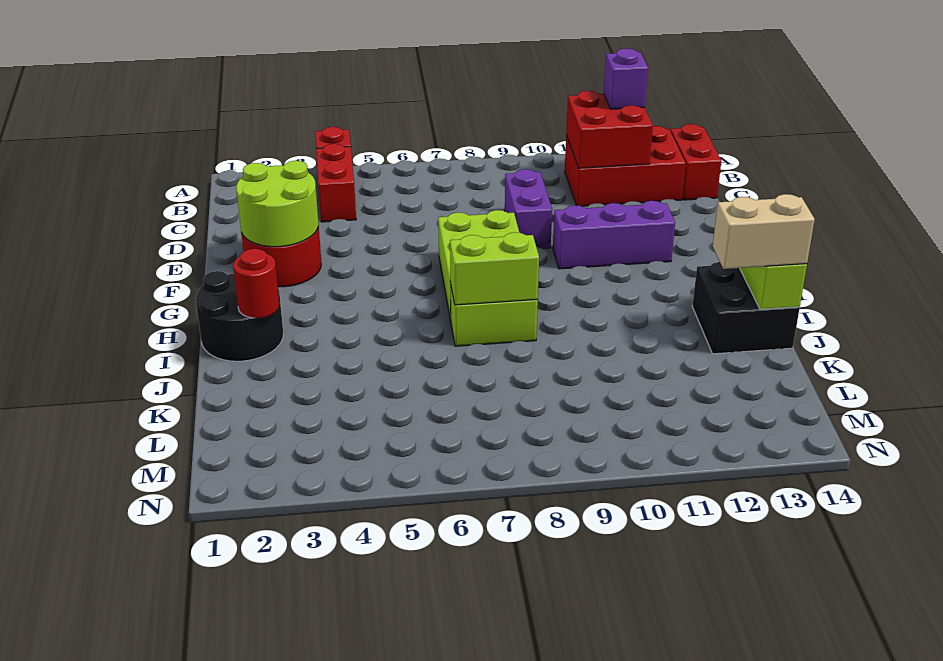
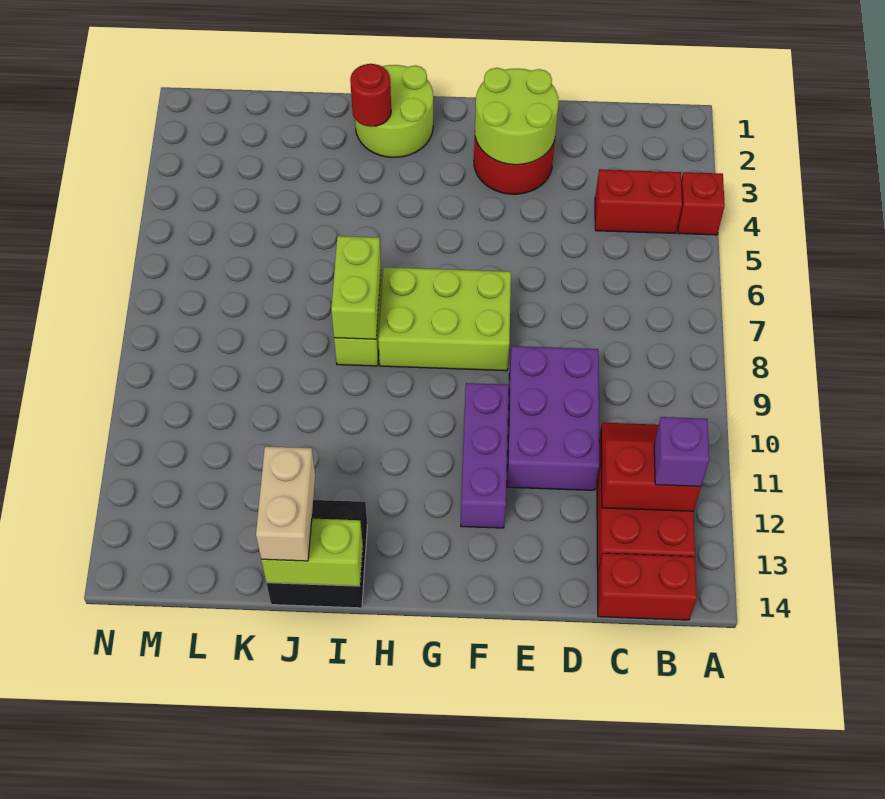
red 2x2 brick [566,91,653,168] -> red 2x2 slope [601,423,701,511]
purple 1x2 brick [505,169,552,249] -> purple 2x3 brick [507,346,599,490]
black 2x2 round brick [196,271,283,361] -> lime 2x2 round brick [355,65,433,157]

